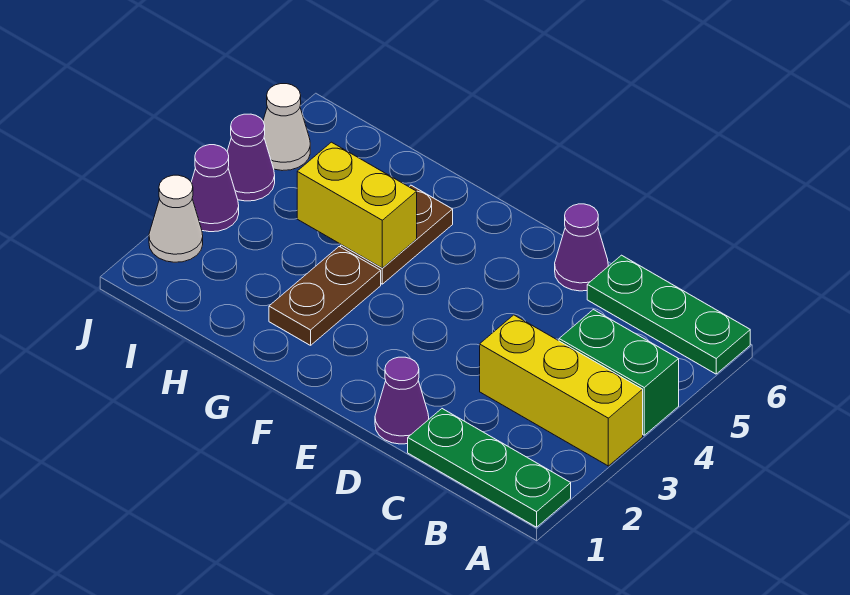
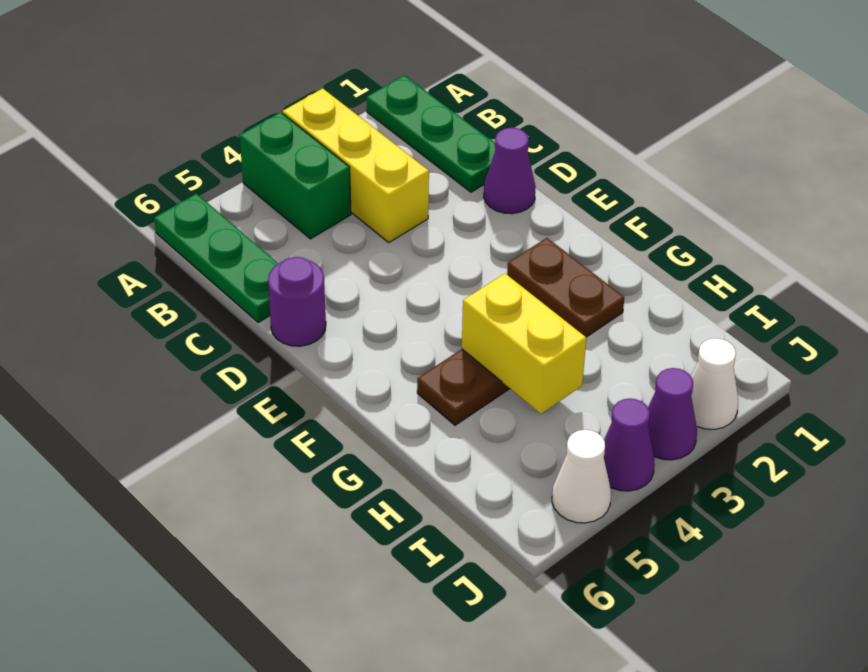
purple 1x1 cone [555,204,608,291] -> purple 1x1 round brick [268,257,326,346]
brown 1x2 plate [269,247,381,345] -> brown 1x2 plate turned to [507,238,624,337]

